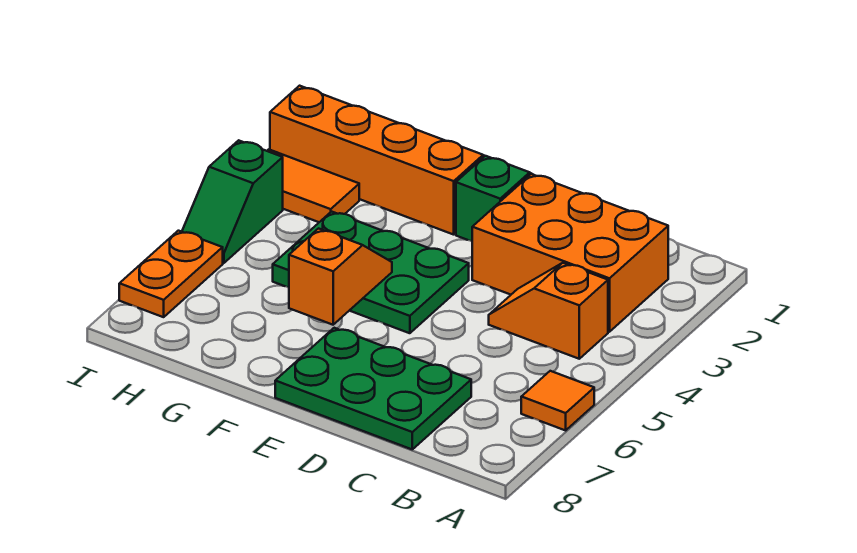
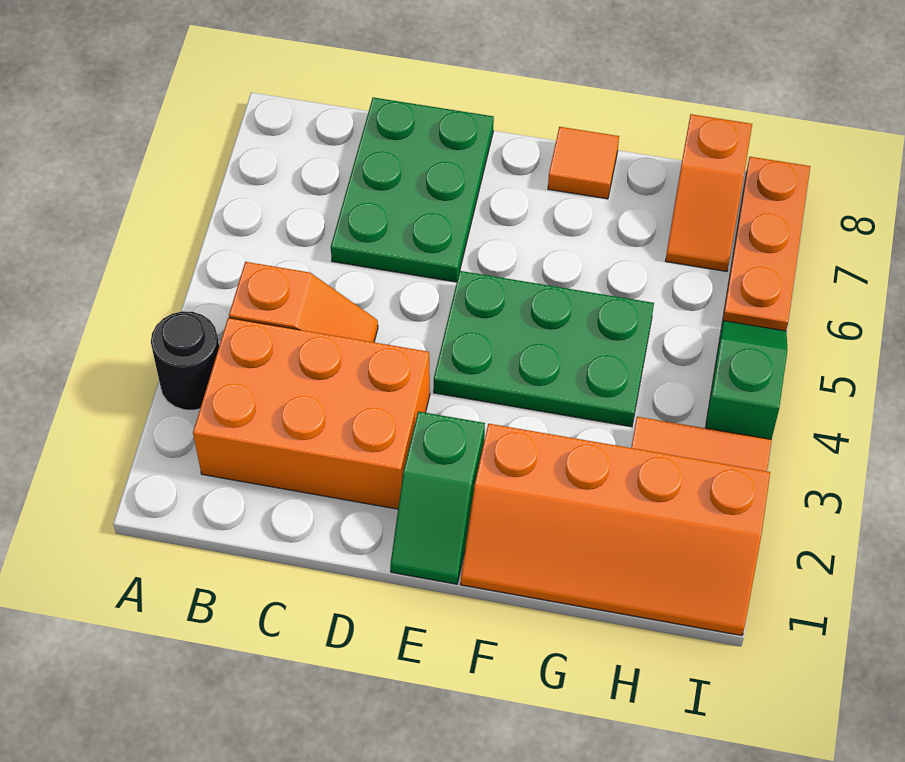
none -> black 1x1 round brick [151,311,219,410]
orange 1x1 tile [521,371,594,430] -> orange 1x1 tile moved to [548,127,619,199]
green 2x3 plate [275,328,471,449] -> green 2x3 plate turned to [331,97,494,282]
orange 1x2 slope [289,229,392,325] -> orange 1x2 slope moved to [666,114,752,271]
orange 1x2 plate [119,231,223,317] -> orange 1x3 plate [722,157,810,331]

